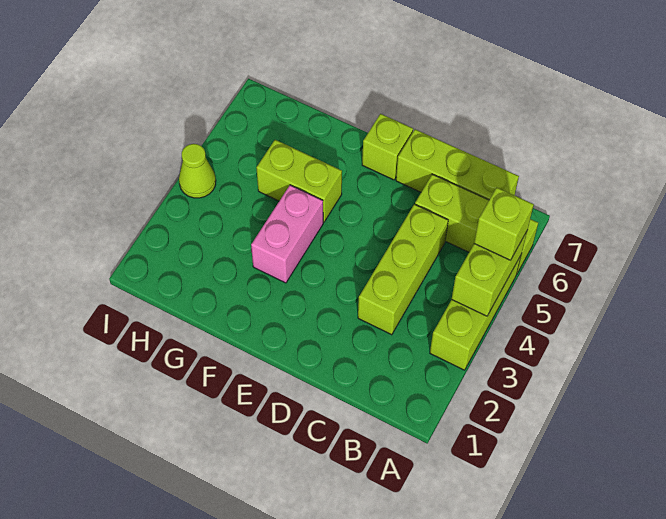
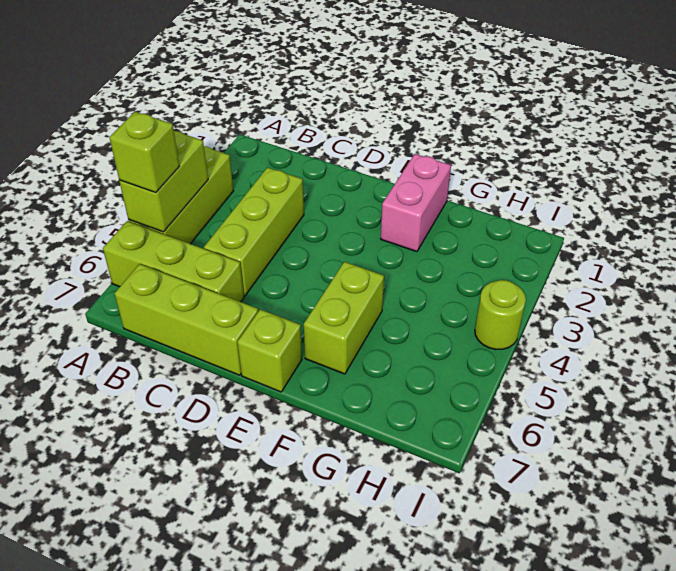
pink 1x2 brick [251,185,323,283] -> pink 1x2 brick moved to [381,154,451,252]
lime 1x2 brick [256,140,342,222] -> lime 1x2 brick turned to [304,262,384,374]
lime 1x1 cone [179,144,216,198] -> lime 1x1 round brick [475,280,526,349]

